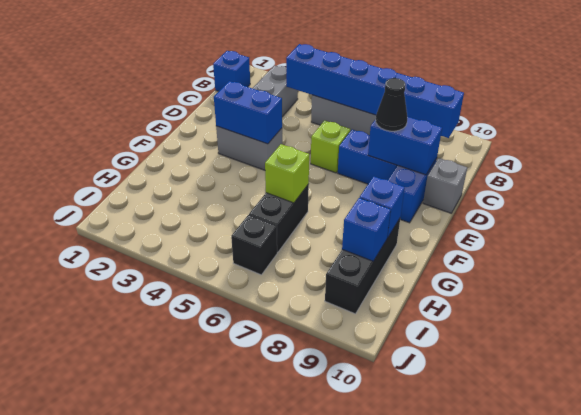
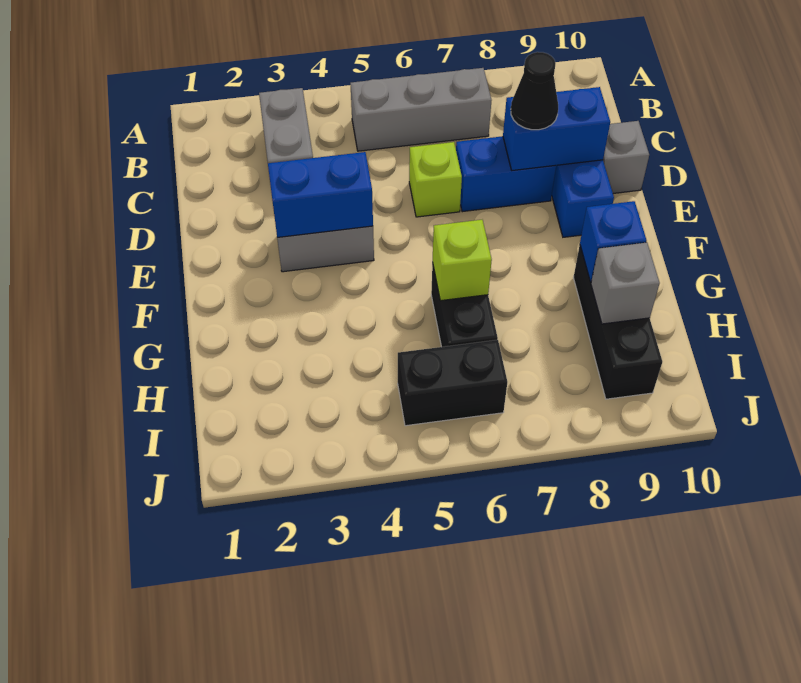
blue 1x1 brick [213,51,250,91] -> none
blue 1x6 brick [286,44,464,138] -> none
blue 1x1 brick [342,198,391,261] -> grey 1x1 brick [591,242,660,324]
black 1x1 brick [231,215,277,275] -> black 1x2 brick [398,340,507,426]

